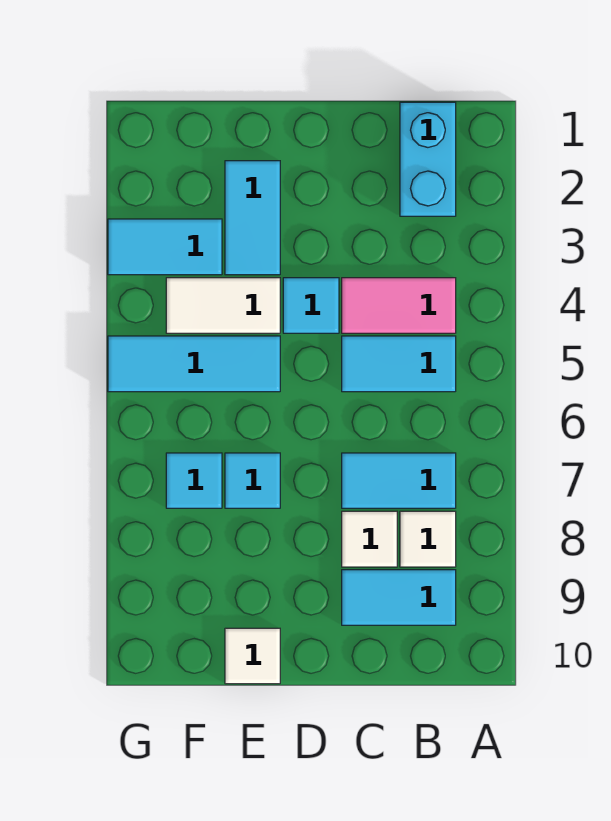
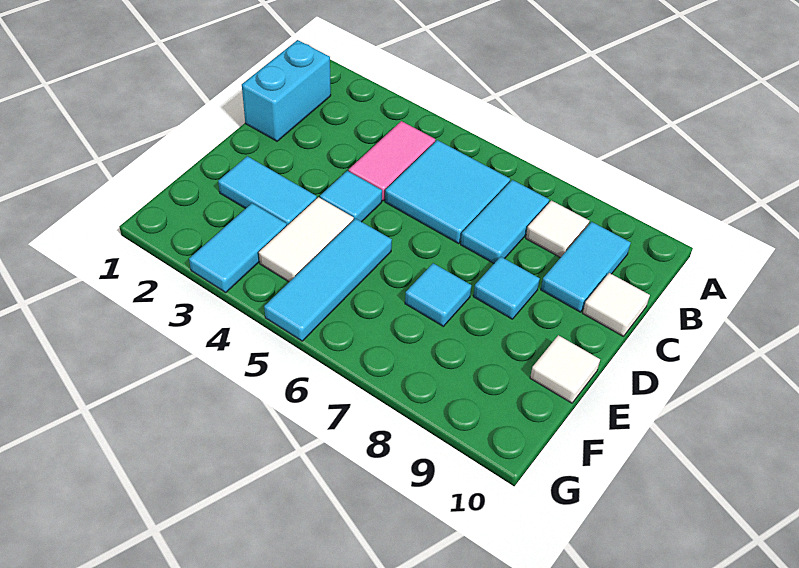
cyan 1x2 brick [400,102,456,216] -> cyan 1x2 brick turned to [242,40,331,141]
cyan 1x2 tile [342,336,456,392] -> cyan 2x2 tile [385,140,510,244]
white 1x1 tile [342,511,397,567] -> white 1x1 tile moved to [583,273,650,336]
cyan 1x1 tile [166,453,222,508] -> cyan 1x1 tile moved to [473,257,540,319]

